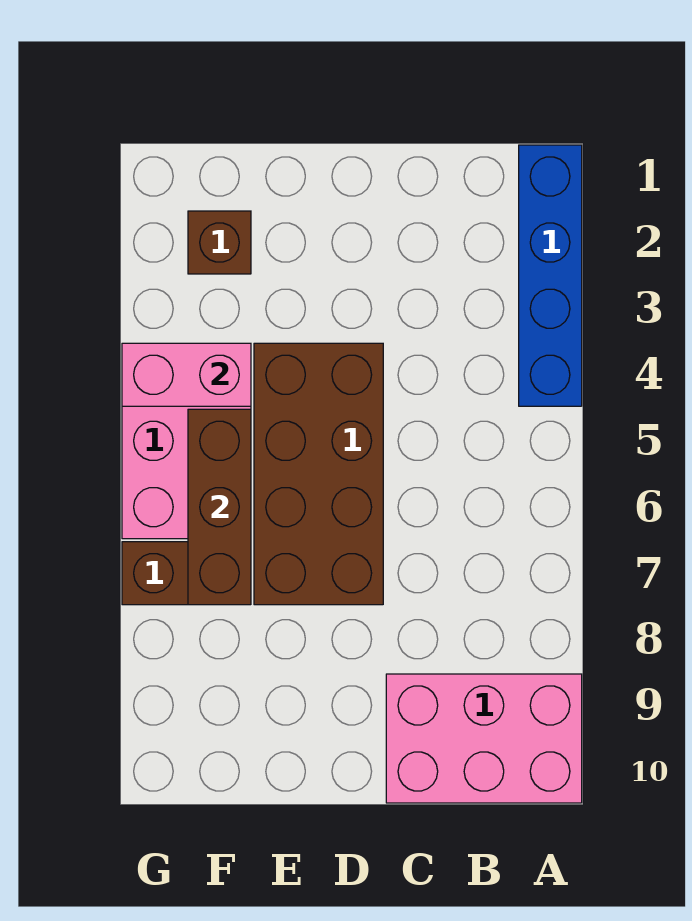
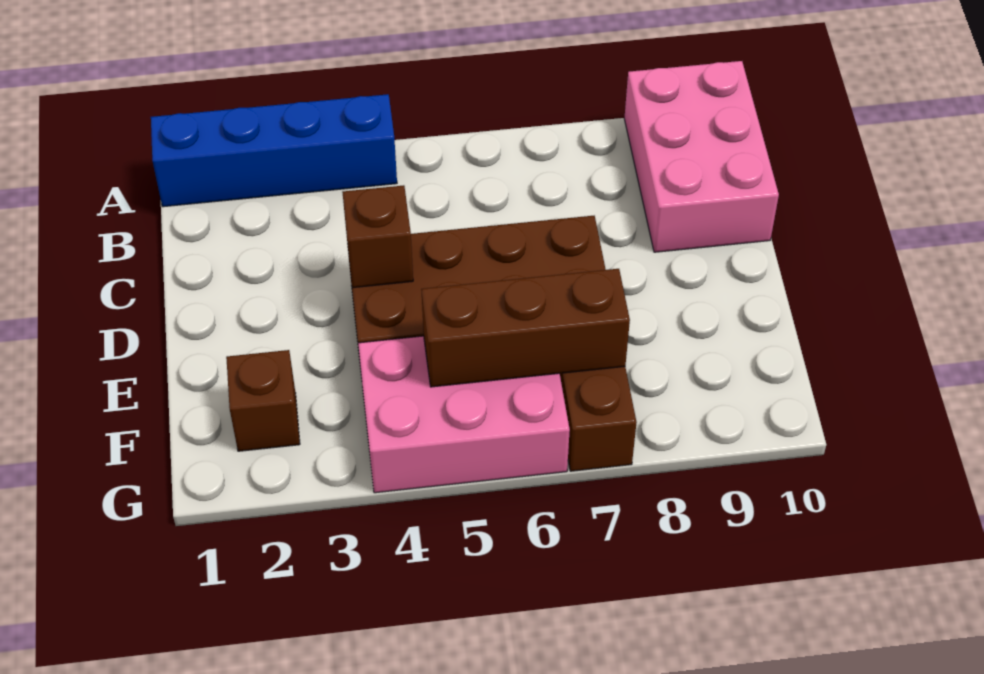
none -> brown 1x1 brick [342,185,413,288]
pink 1x2 brick [122,343,251,406] -> none

